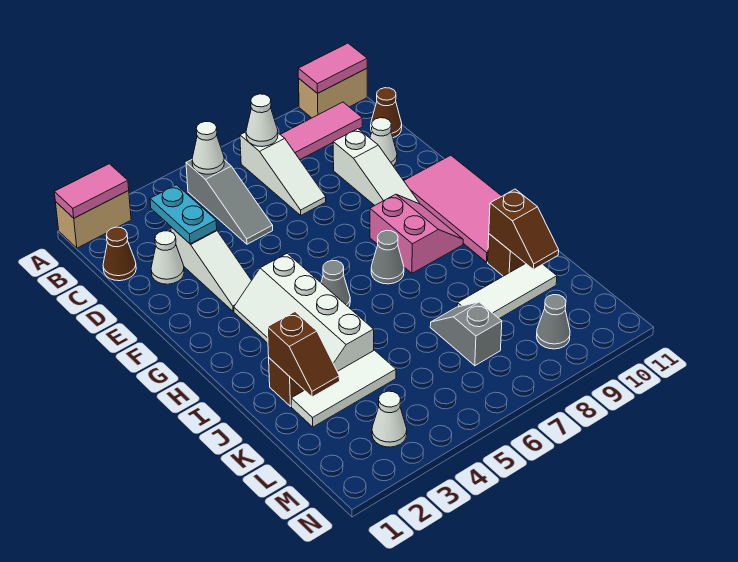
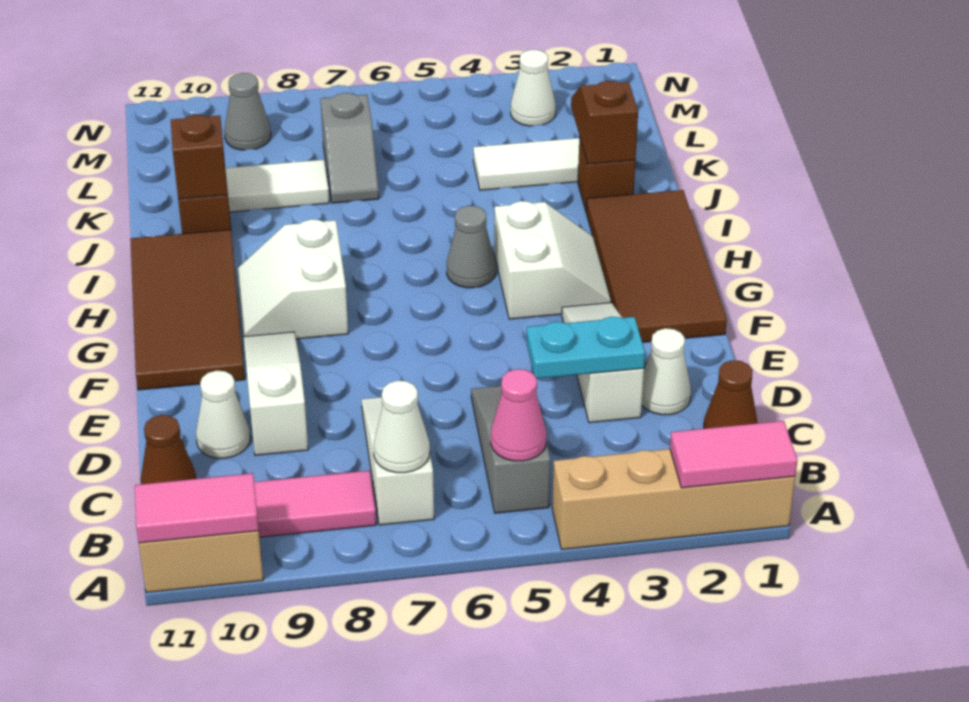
tan 1x2 brick [56,191,131,248] -> tan 1x4 brick [552,449,795,549]
white 1x1 cone [192,122,224,174] -> pink 1x1 cone [491,369,546,461]
cyan 1x2 plate [150,185,217,244] -> cyan 1x2 plate turned to [527,317,645,379]
none -> brown 2x4 tile [586,190,727,342]
pink 2x4 tile [404,155,502,262] -> brown 2x4 tile [130,230,245,390]
white 2x4 slope [234,253,374,371] -> white 2x2 slope [494,201,611,319]
pink 2x2 slope [370,194,463,273] -> white 2x2 slope [237,219,348,339]
grey 1x1 cone [371,231,404,284] -> none

